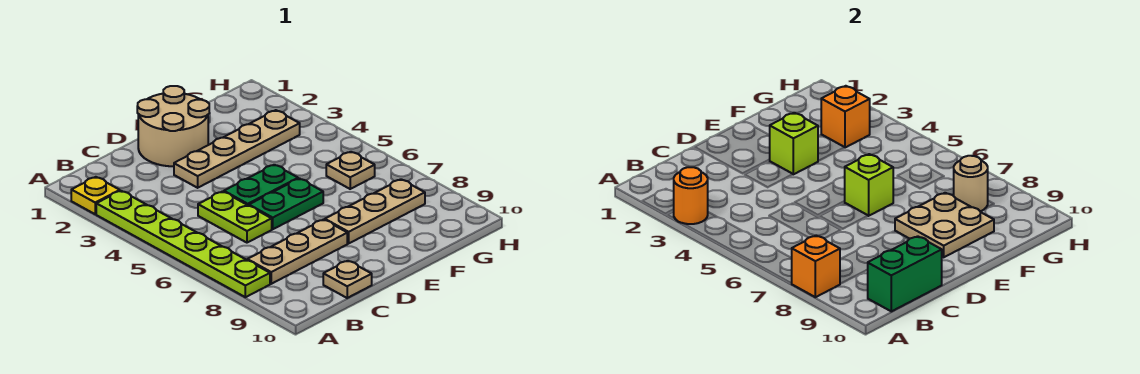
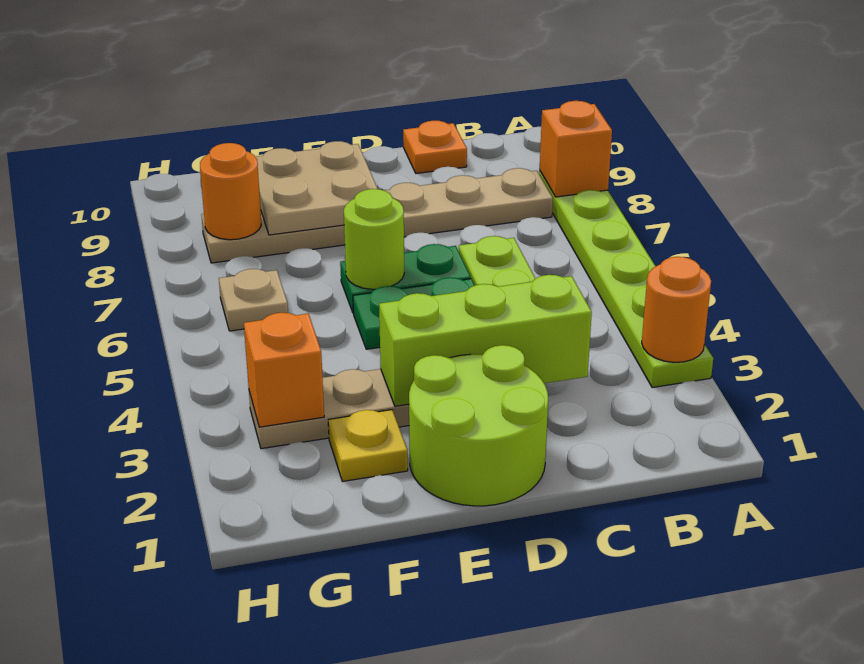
yellow 1x1 plate [71,177,120,214] -> yellow 1x1 plate moved to [328,410,408,481]
green 1x2 brick [868,236,942,311] -> none
tan 1x1 plate [323,261,372,298] -> orange 1x1 plate [403,121,467,173]
tan 2x2 round brick [137,86,209,166] -> lime 2x2 round brick [409,345,548,506]
lime 1x1 brick [769,113,818,174] -> lime 1x3 brick [379,275,592,406]
lime 1x1 brick [845,154,893,216] -> lime 1x1 round brick [344,189,404,289]
tan 1x1 round brick [954,156,988,211] -> orange 1x1 round brick [200,143,261,240]

